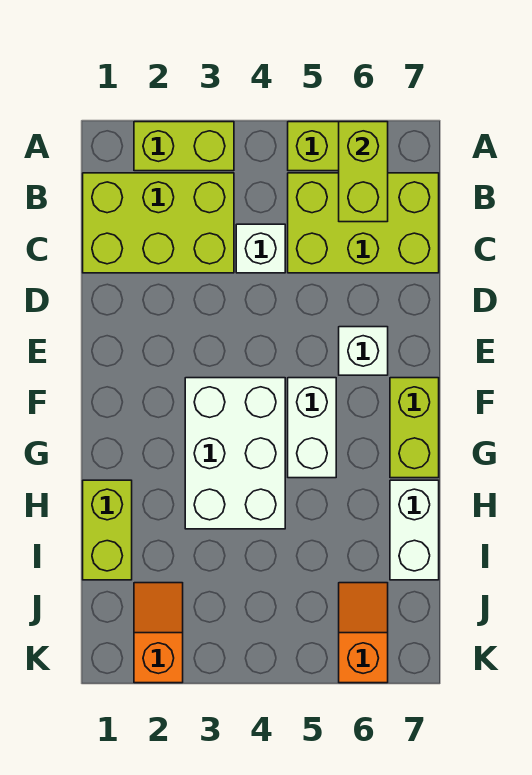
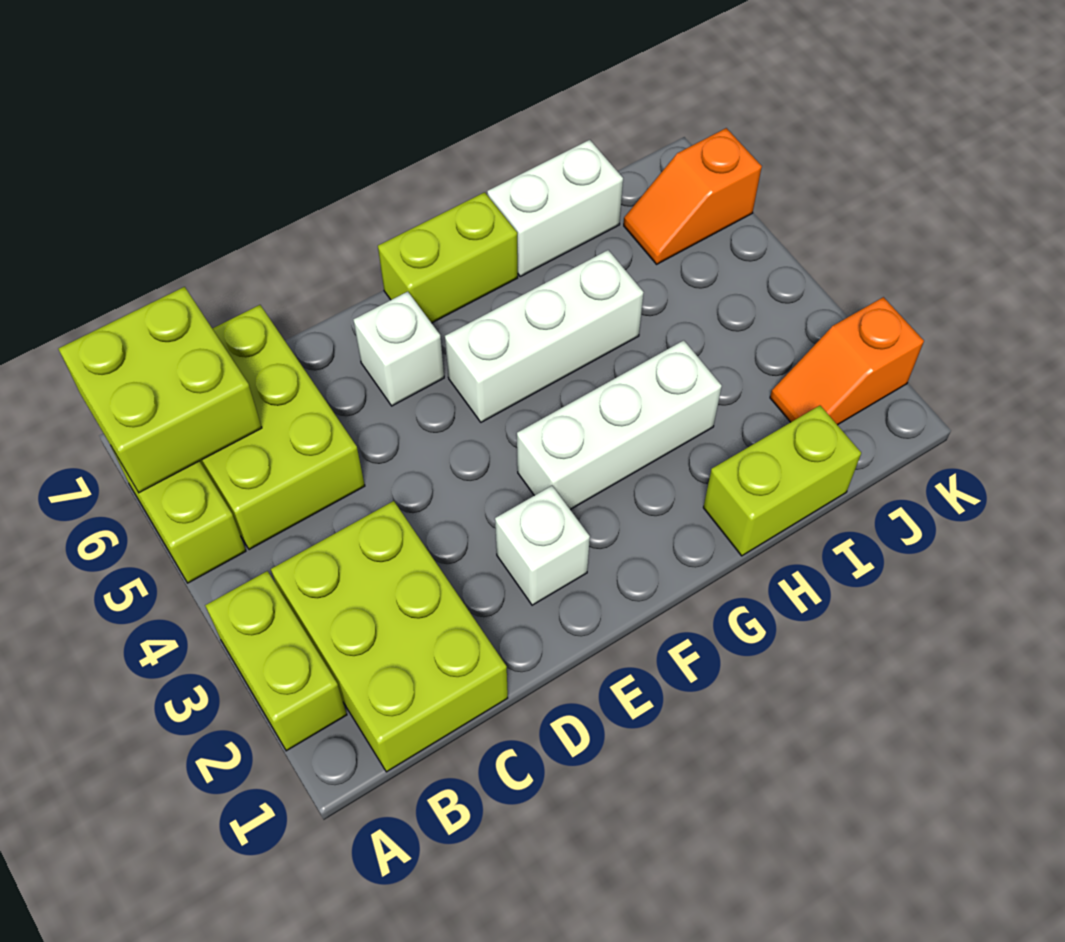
lime 1x2 brick [339,122,388,222] -> lime 2x2 brick [59,287,262,493]
white 1x1 brick [236,224,285,273] -> white 1x1 brick moved to [495,486,590,605]
white 2x3 brick [185,378,285,529] -> white 1x3 brick [517,340,722,510]
white 1x2 brick [288,378,336,478] -> white 1x3 brick [445,250,644,422]

